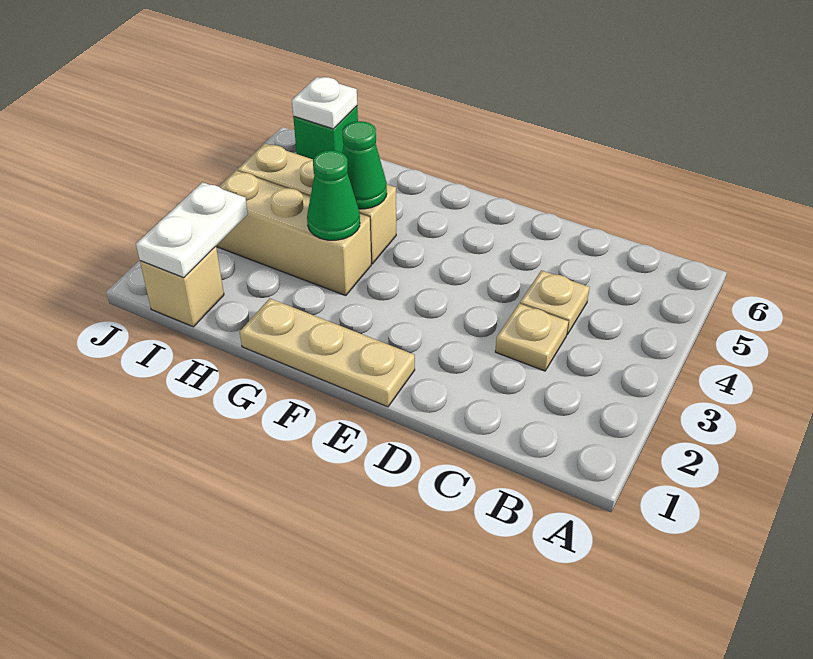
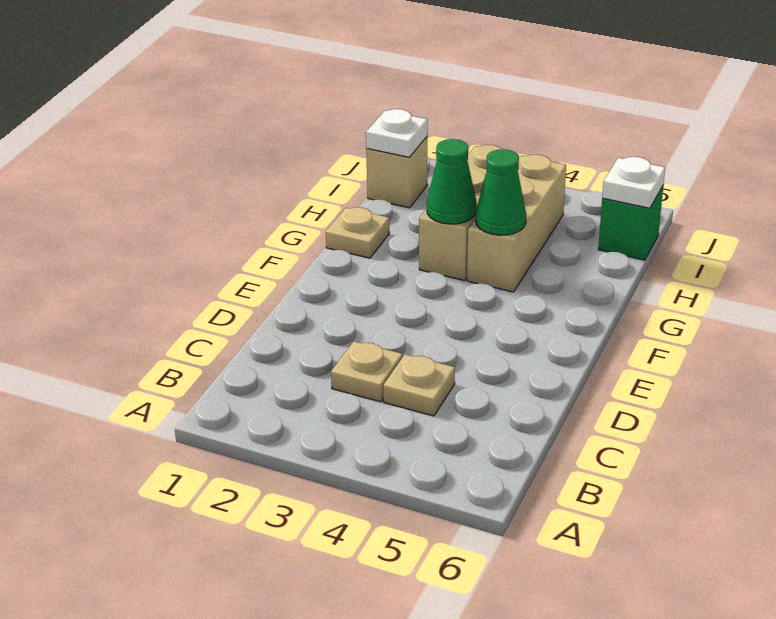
tan 1x3 plate [240,298,415,407] -> tan 1x1 plate [326,207,389,258]
white 1x2 plate [136,182,248,278] -> white 1x1 plate [366,109,428,157]

